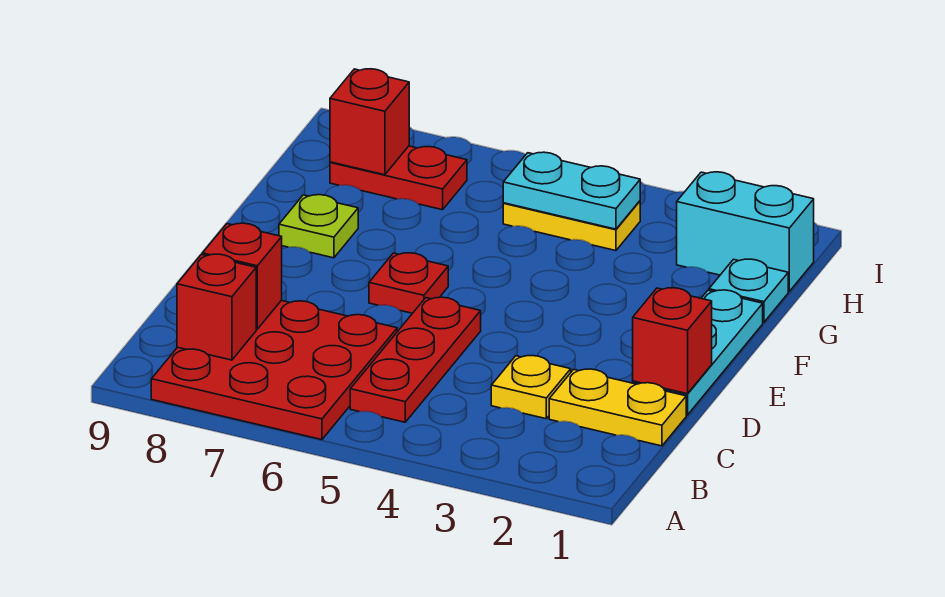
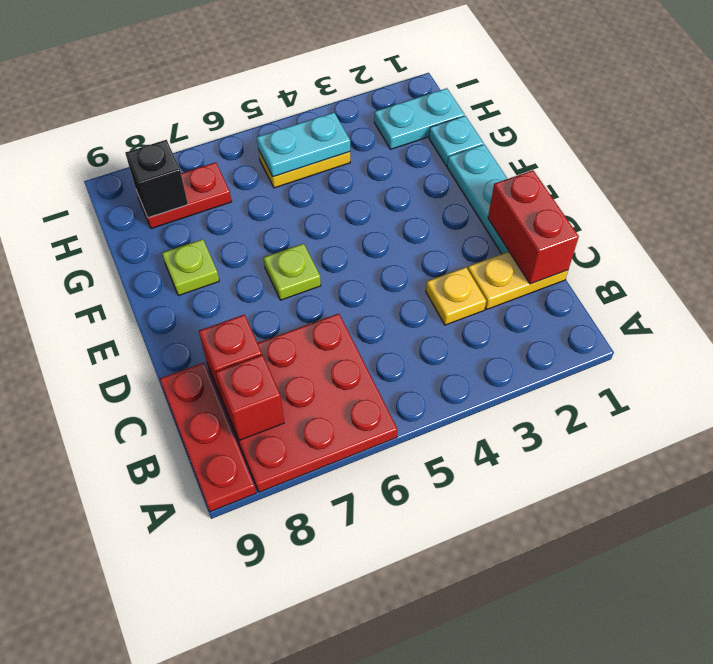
red 1x3 plate [350,297,481,422] -> red 1x3 plate moved to [160,363,256,512]
red 1x1 brick [633,288,712,394] -> red 1x2 brick [488,170,579,284]
red 1x1 plate [369,253,448,313] -> lime 1x1 plate [264,243,321,300]
cyan 1x2 brick [677,172,814,291] -> cyan 1x2 plate [374,88,465,149]
red 1x1 brick [330,69,409,175] -> black 1x1 brick [125,140,188,218]

